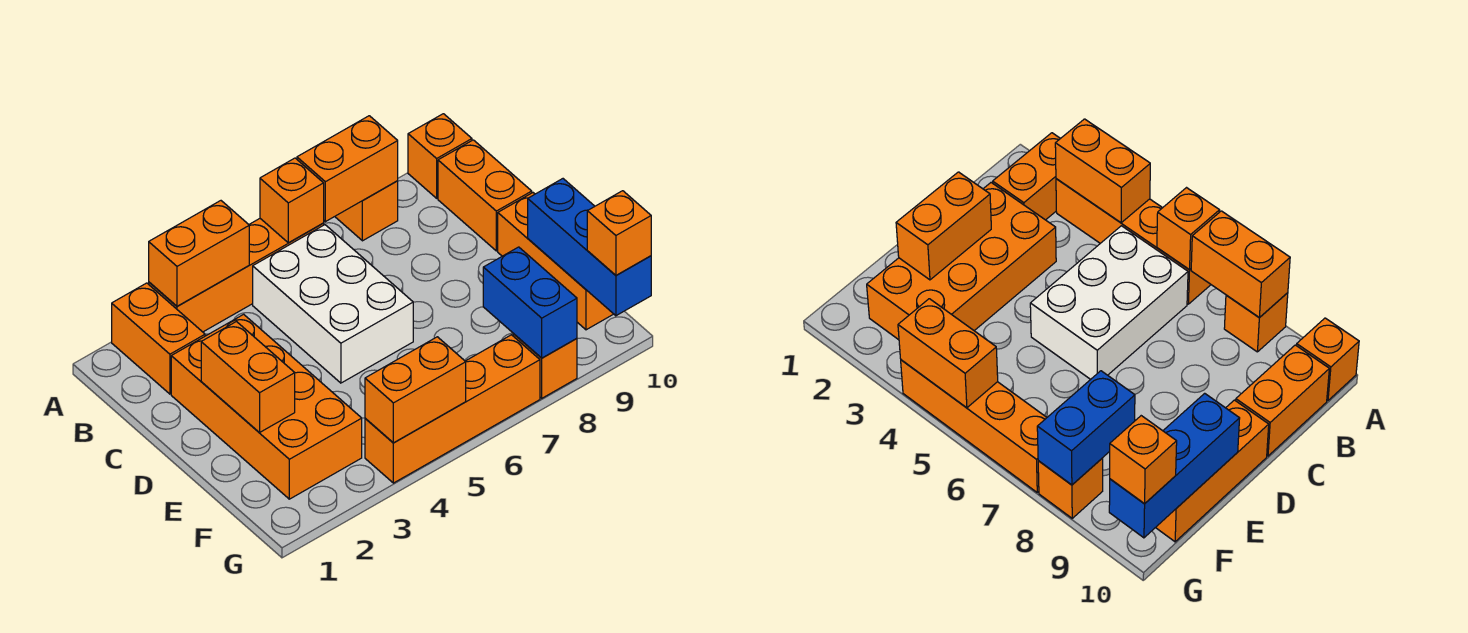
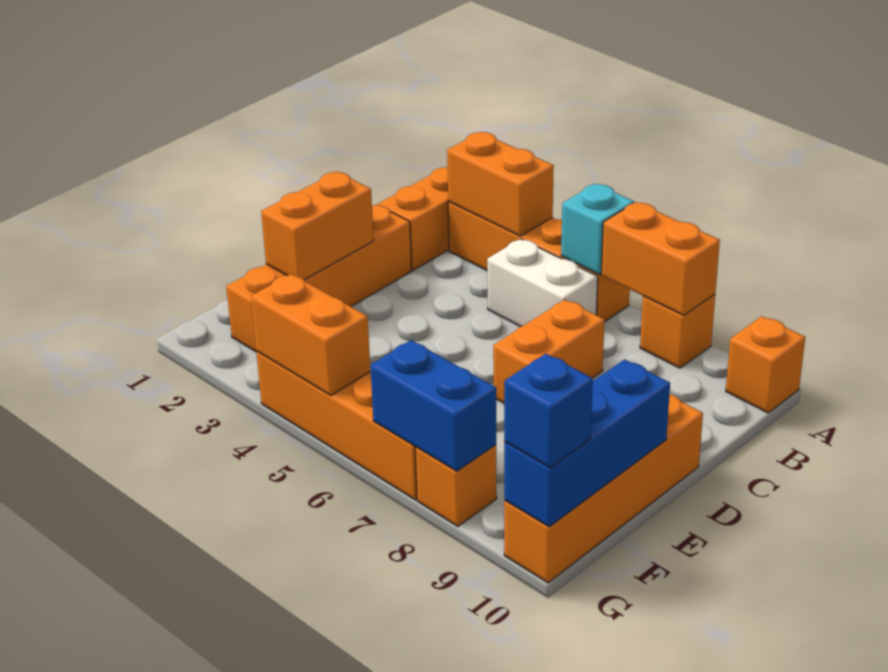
orange 1x1 brick [260,158,324,243] -> cyan 1x1 brick [561,184,634,275]
white 2x3 brick [253,225,413,383] -> white 1x2 brick [487,239,598,327]
orange 1x2 brick [438,140,532,251] -> orange 1x2 brick moved to [493,300,604,403]
orange 2x4 brick [171,314,362,499] -> orange 1x4 brick [226,205,412,352]
orange 1x3 brick [498,193,613,330] -> orange 1x4 brick [504,394,703,583]
blue 1x2 brick [483,247,577,358] -> blue 1x2 brick turned to [370,340,496,471]
orange 1x1 brick [587,191,651,275] -> blue 1x1 brick [504,354,593,468]

